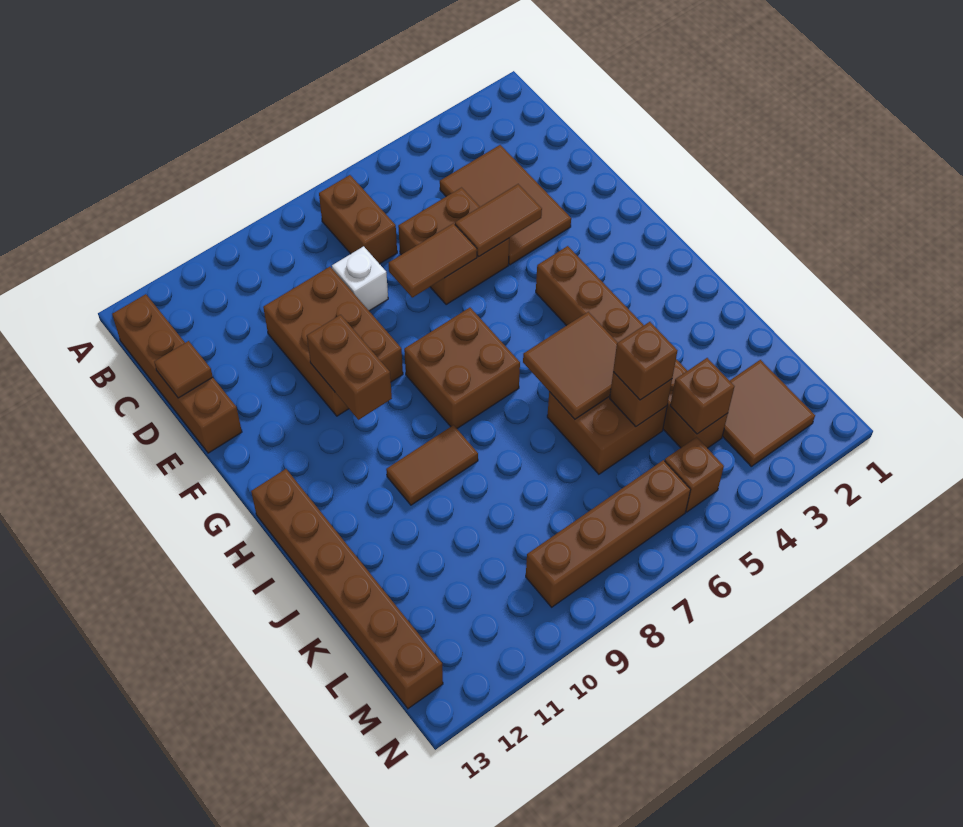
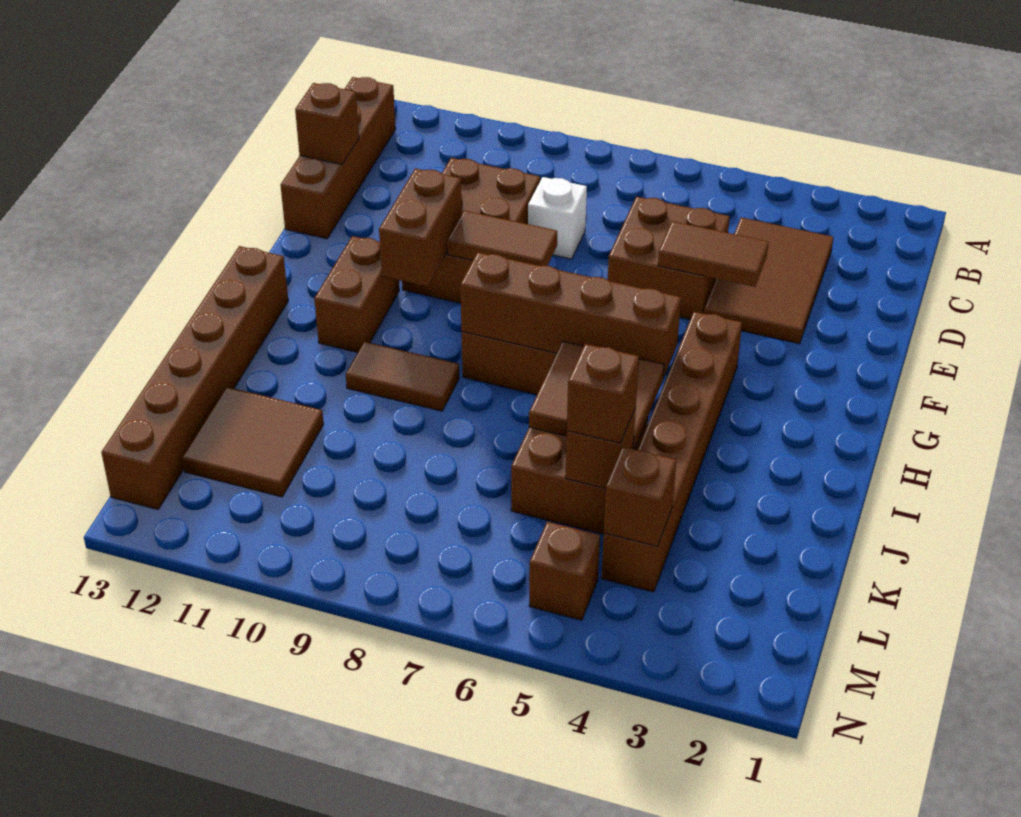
brown 1x2 brick [319,175,397,264] -> brown 1x2 brick moved to [314,236,399,352]
brown 1x1 tile [154,341,213,398] -> brown 1x1 brick [295,83,359,164]
brown 1x2 tile [389,223,477,297] -> brown 1x2 tile moved to [447,211,557,266]
brown 2x2 tile [723,360,815,466] -> brown 2x2 tile moved to [182,387,324,497]
brown 1x4 brick [526,460,690,607] -> brown 1x4 brick moved to [460,252,681,378]

